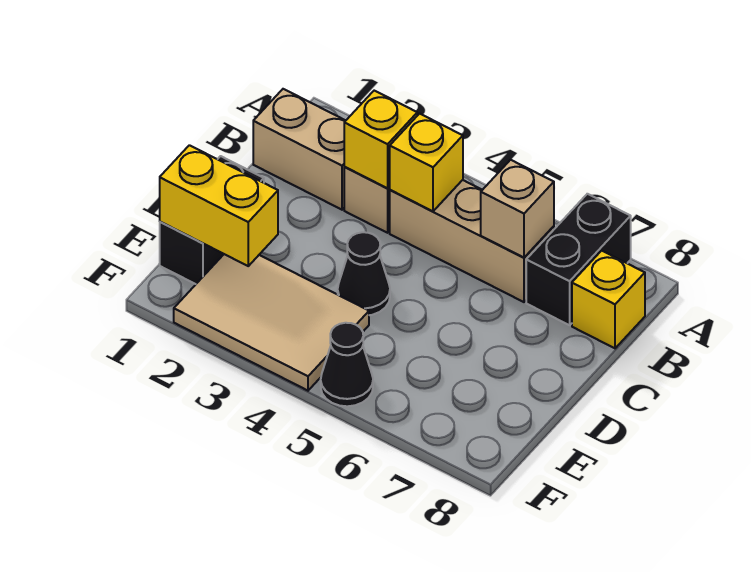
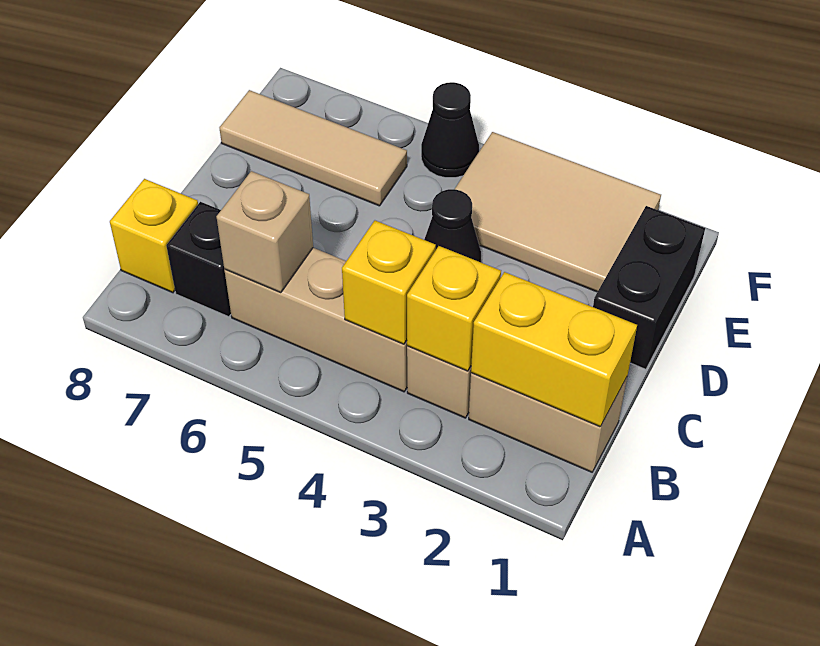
black 1x2 brick [526,194,631,325] -> black 1x1 brick [166,202,231,317]
yellow 1x2 brick [160,145,278,266] -> yellow 1x2 brick moved to [471,272,637,427]
none -> tan 1x3 tile [220,90,407,206]

